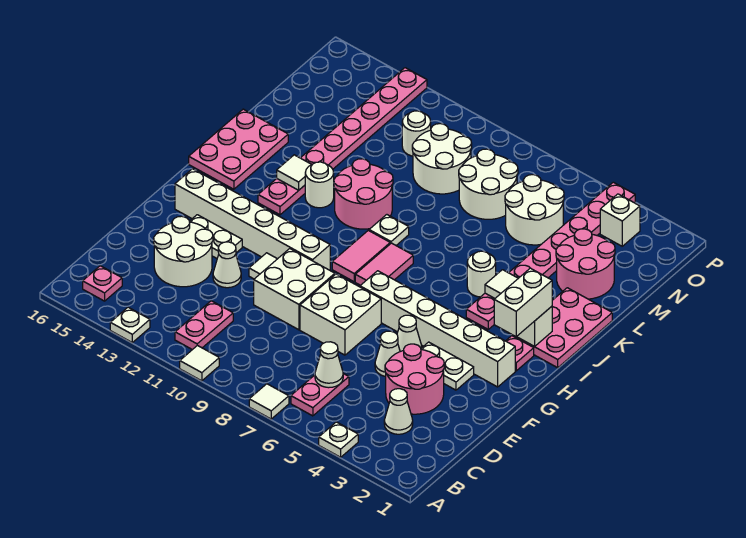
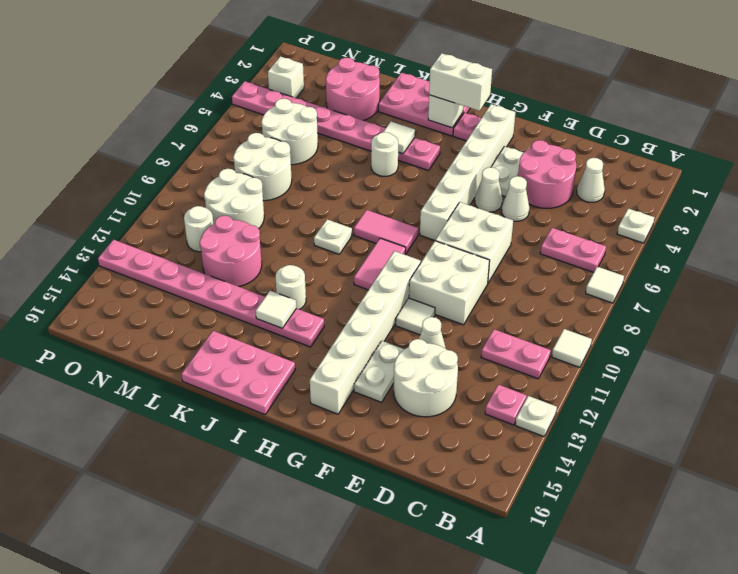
pink 1x1 plate [83,266,122,301] -> pink 1x1 plate moved to [485,385,527,425]
white 1x1 cone [315,342,343,388] -> none
pink 1x2 tile [332,230,390,282] -> pink 1x2 tile turned to [354,238,406,290]
pink 2x2 round brick [334,159,393,229] -> pink 2x2 round brick moved to [200,216,262,287]

